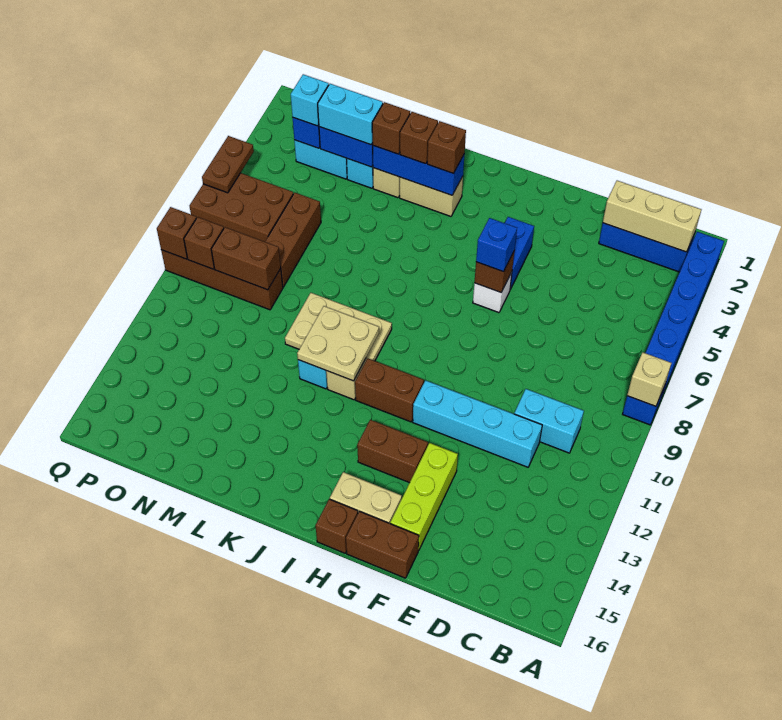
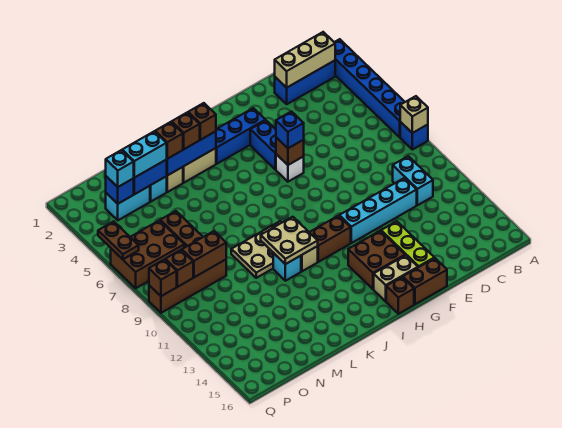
cyan 1x2 brick [514,389,584,453] -> cyan 1x2 brick turned to [393,156,433,205]
none -> blue 1x3 brick [216,108,266,164]
brown 1x2 brick [357,420,428,483] -> brown 2x2 brick [348,231,405,289]

